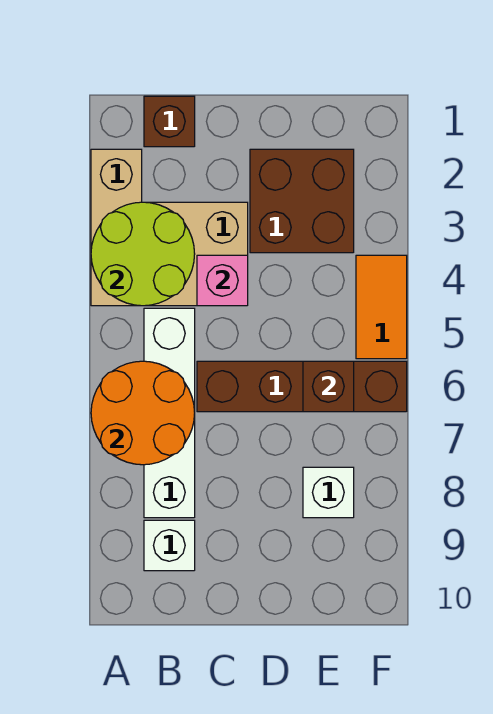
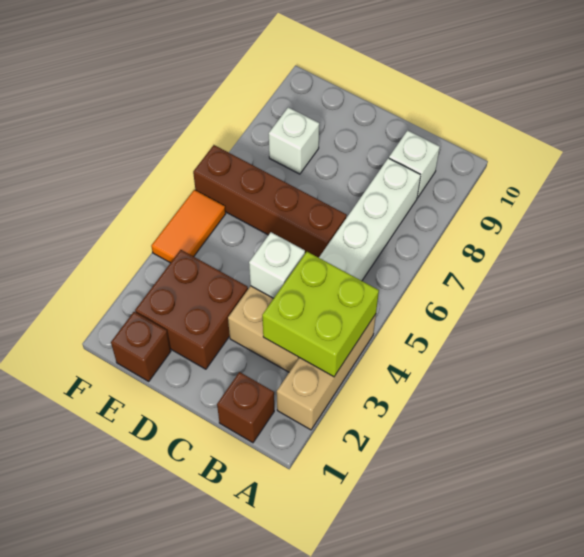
lime 2x2 round brick [91,202,195,306] -> lime 2x2 brick [262,252,379,377]
orange 2x2 round brick [91,361,195,465] -> none
pink 1x1 brick [197,255,248,306] -> white 1x1 brick [249,232,305,298]
brown 1x1 brick [303,361,354,412] -> brown 1x1 brick moved to [111,312,171,381]

